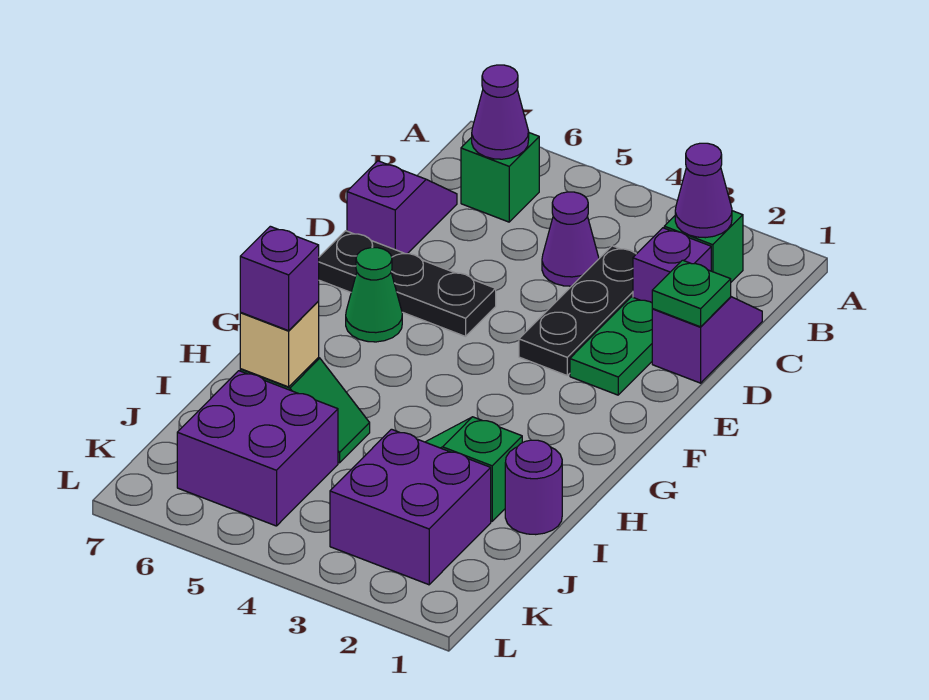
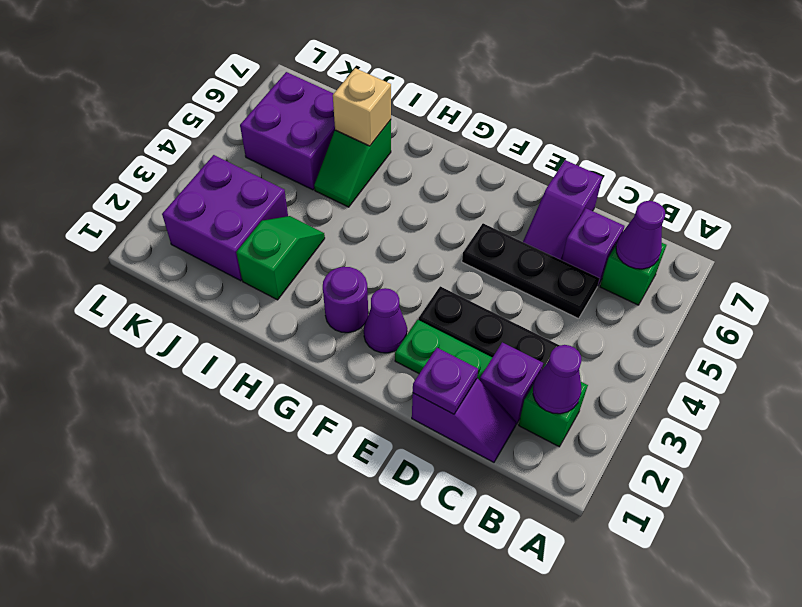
purple 1x1 cone [542,192,599,286] -> purple 1x1 cone moved to [364,288,407,353]
purple 1x2 slope [347,161,457,254] -> purple 1x2 slope turned to [523,160,602,260]
green 1x1 plate [652,260,731,327] -> purple 1x1 plate [413,348,478,414]
black 1x3 plate [319,231,496,336] -> black 1x3 plate turned to [462,223,600,319]
green 1x1 cone [346,248,402,342] -> none
purple 1x1 round brick [505,440,562,535] -> purple 1x1 round brick moved to [323,267,368,333]
purple 1x1 brick [240,226,319,331] -> purple 1x1 brick moved to [562,208,624,285]

